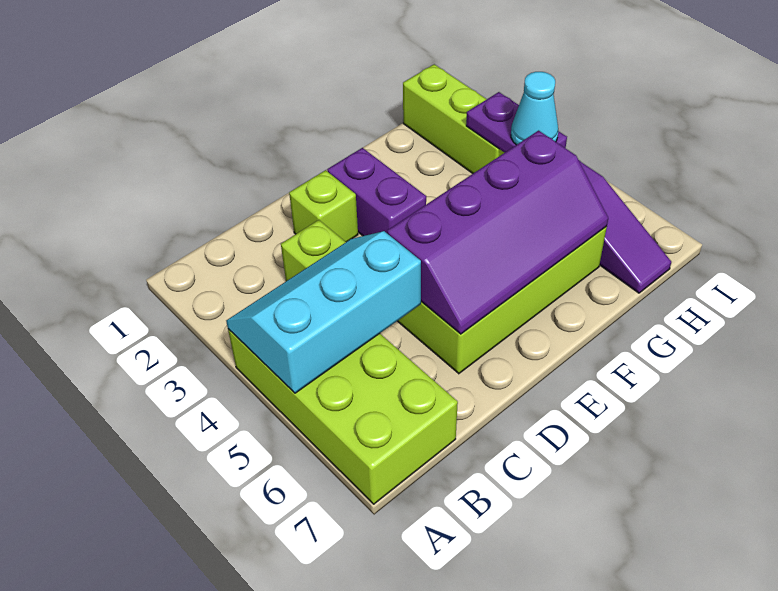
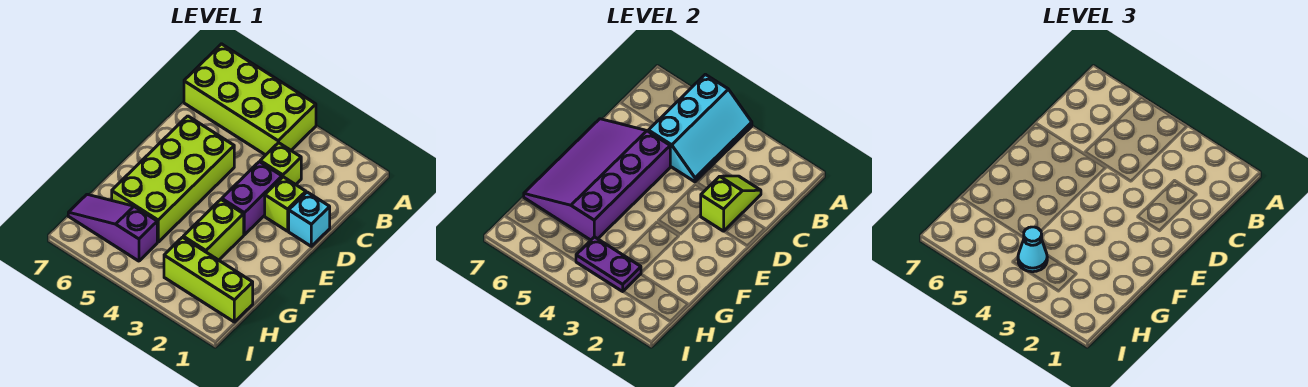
none -> lime 1x2 slope [701,176,761,231]
none -> cyan 1x1 brick [289,192,330,246]
purple 2x4 slope [387,131,608,334] -> purple 3x4 slope [524,119,670,240]
purple 1x2 brick [327,148,426,236] -> purple 1x2 brick turned to [222,162,282,235]
none -> lime 1x2 brick [183,200,244,260]

